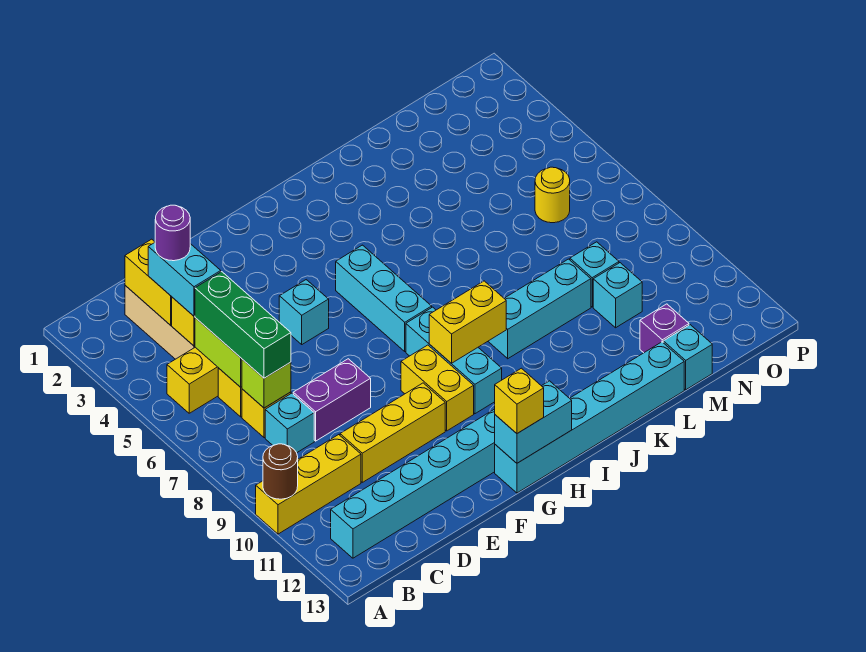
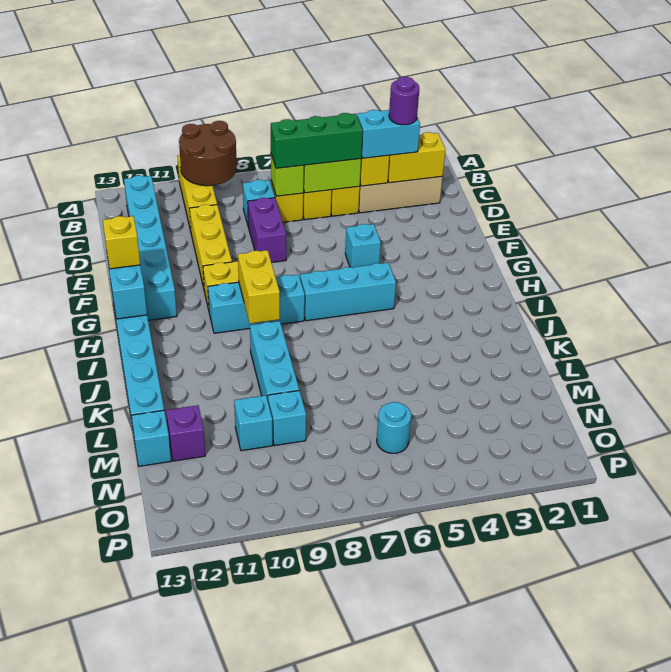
brown 1x1 round brick [263,444,298,499] -> brown 2x2 round brick [179,121,237,186]
yellow 1x1 round brick [535,167,570,223] -> cyan 1x1 round brick [377,402,411,453]

